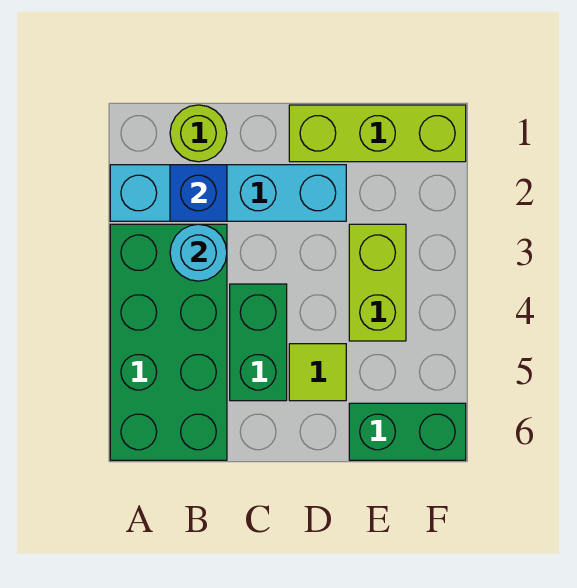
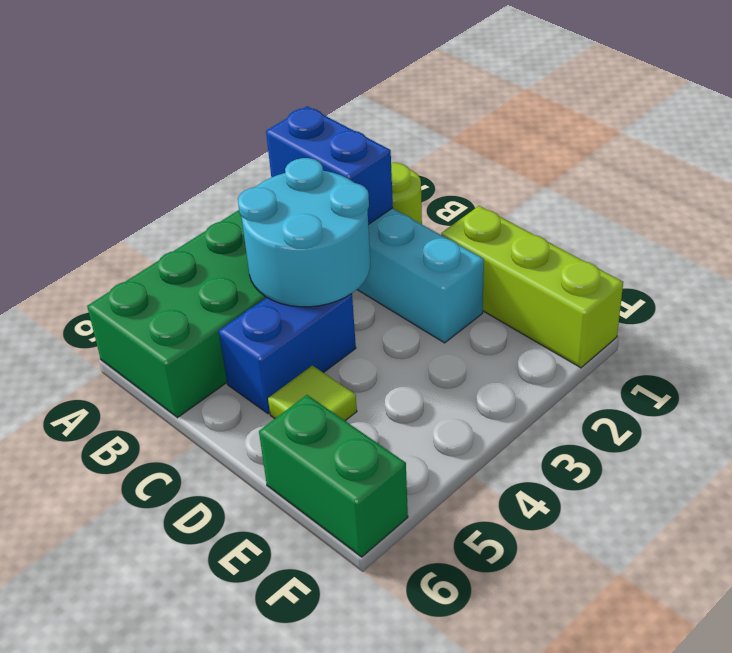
blue 1x1 brick [170,165,227,221] -> blue 1x2 brick [266,106,393,225]
cyan 1x1 round brick [170,224,227,281] -> cyan 2x2 round brick [238,158,370,307]
green 1x2 brick [230,284,287,401] -> blue 1x2 brick [219,294,356,414]
lime 1x2 brick [349,224,406,341] -> none

